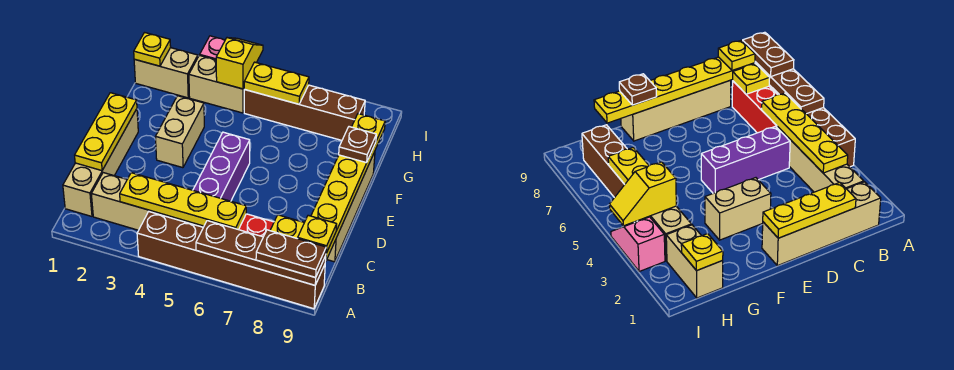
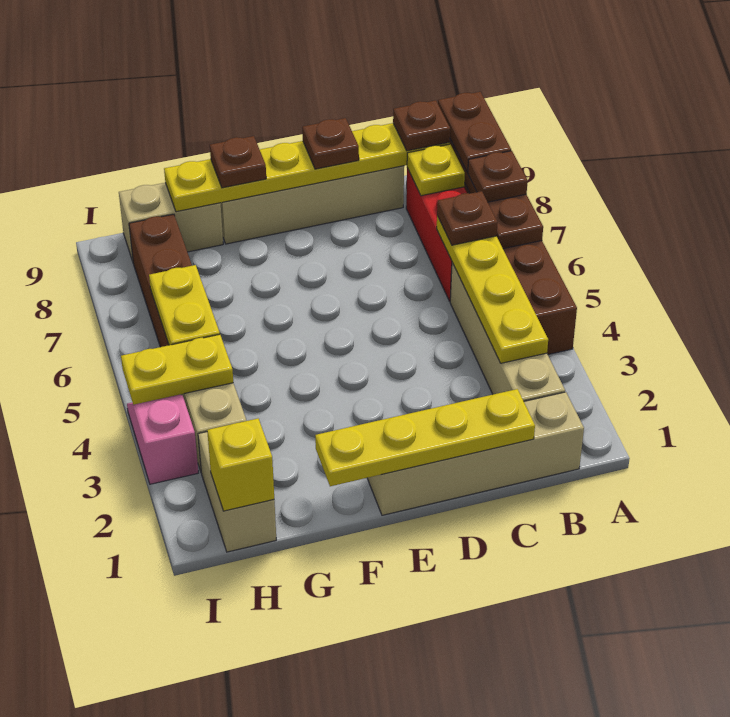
none -> brown 1x1 plate [468,151,528,202]
none -> brown 1x1 plate [437,191,498,245]
yellow 1x1 plate [298,215,337,253] -> brown 1x1 plate [393,100,450,151]
yellow 1x3 plate [75,93,137,171] -> yellow 1x4 plate [315,389,535,486]
purple 1x3 brick [193,132,250,201] -> none
none -> brown 1x1 plate [302,118,359,169]
tan 1x2 brick [155,96,204,168] -> tan 1x2 brick moved to [119,183,223,261]
yellow 1x1 plate [134,33,171,66] -> yellow 1x1 brick [207,419,274,511]
yellow 1x2 slope [216,38,263,89] -> yellow 1x2 plate [121,334,233,405]

